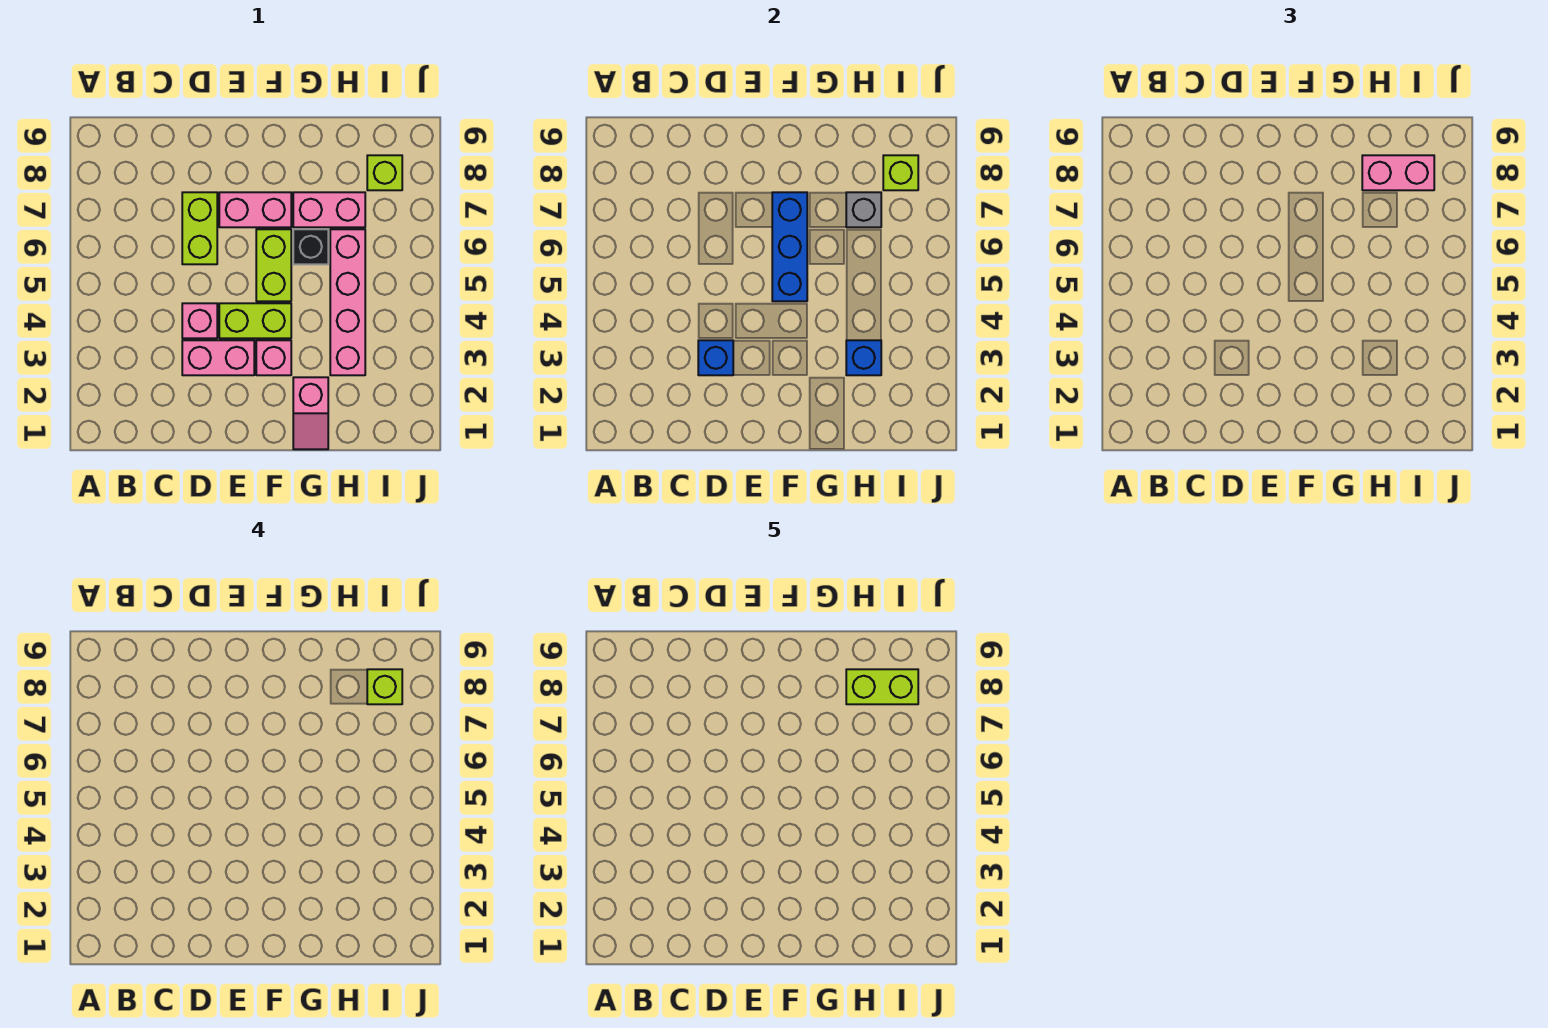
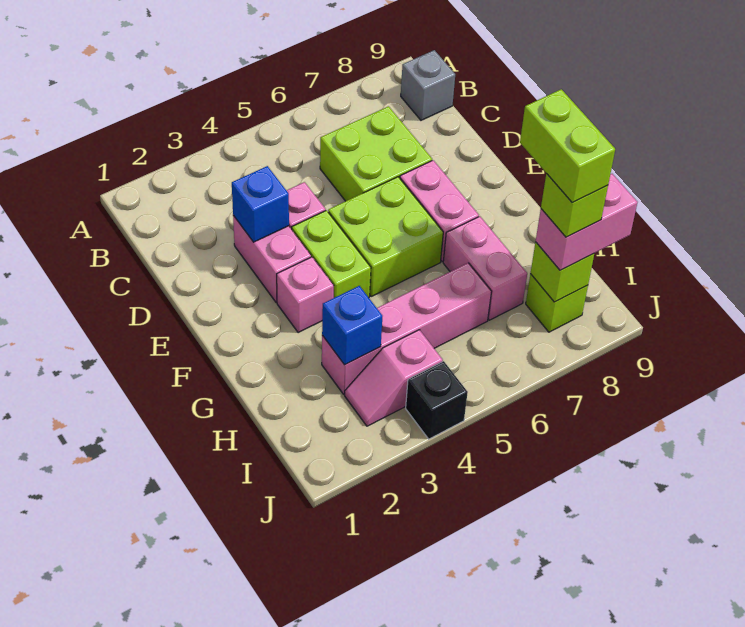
lime 1x2 brick [182,192,217,264] -> lime 2x2 brick [320,106,432,201]
lime 1x2 brick [256,229,291,301] -> lime 2x2 brick [328,177,443,296]
blue 1x3 brick [772,192,807,301] -> none
pink 1x2 slope [293,377,328,449] -> pink 1x2 slope moved to [345,330,443,426]
black 1x1 brick [293,229,328,264] -> black 1x1 brick moved to [406,361,468,439]
grey 1x1 brick [846,192,881,227] -> grey 1x1 brick moved to [401,50,455,120]
pink 1x2 brick [1362,155,1434,190] -> pink 1x2 brick turned to [536,174,638,270]

